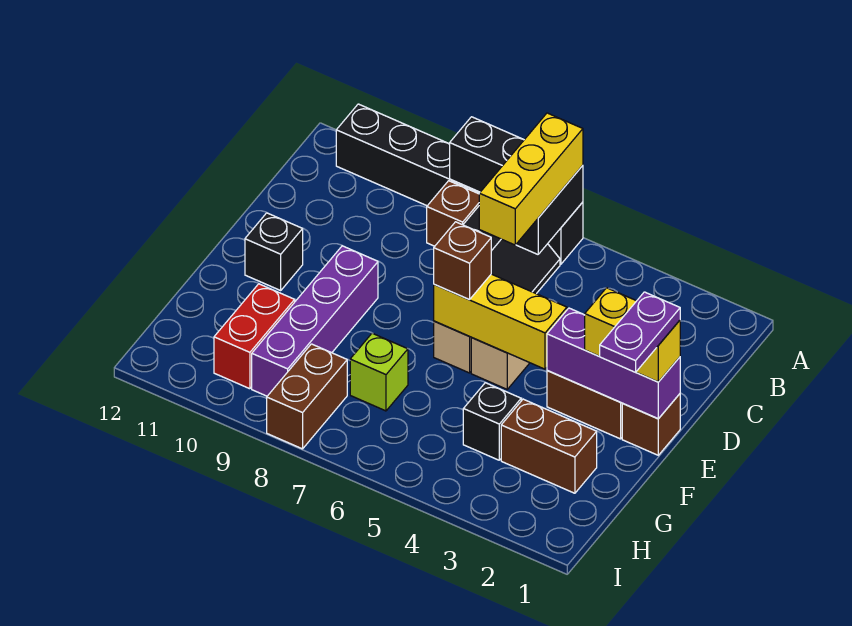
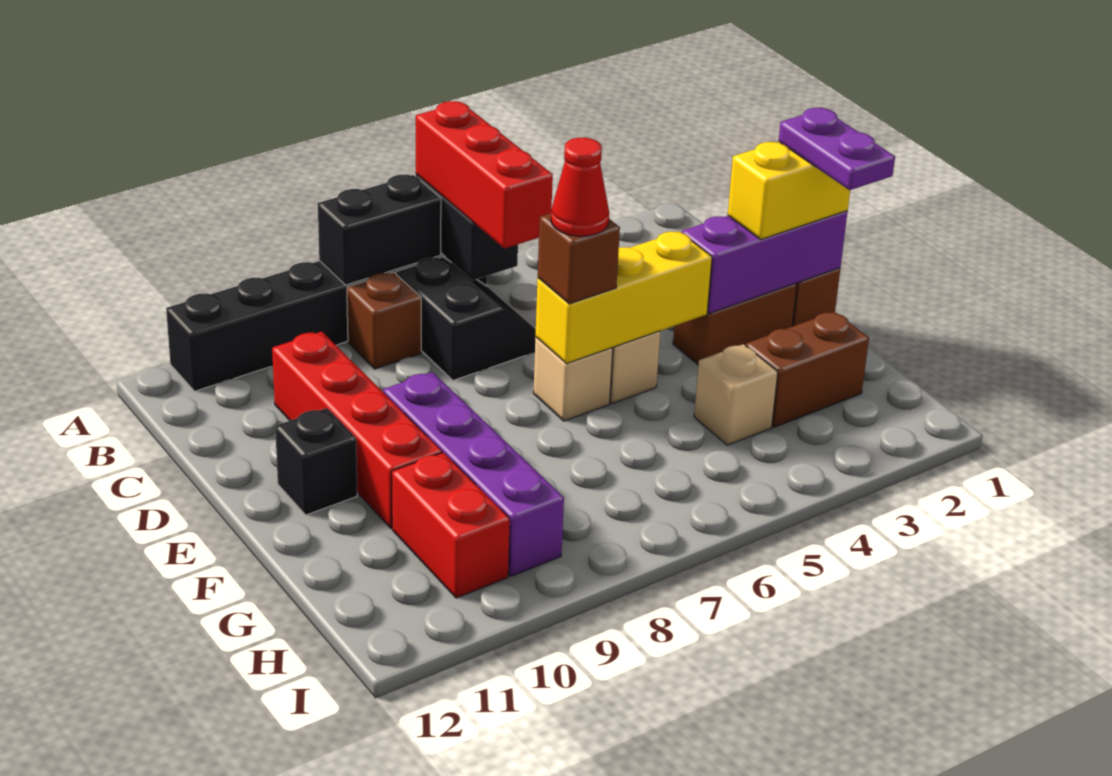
yellow 1x3 brick [479,113,583,245] -> red 1x3 brick [416,101,553,249]
none -> red 1x4 brick [272,332,442,528]
none -> red 1x1 cone [551,138,609,236]
black 1x1 brick [463,383,521,460] -> tan 1x1 brick [694,344,778,445]
lime 1x1 brick [350,333,408,411] -> none
brown 1x2 brick [267,344,347,449] -> none

